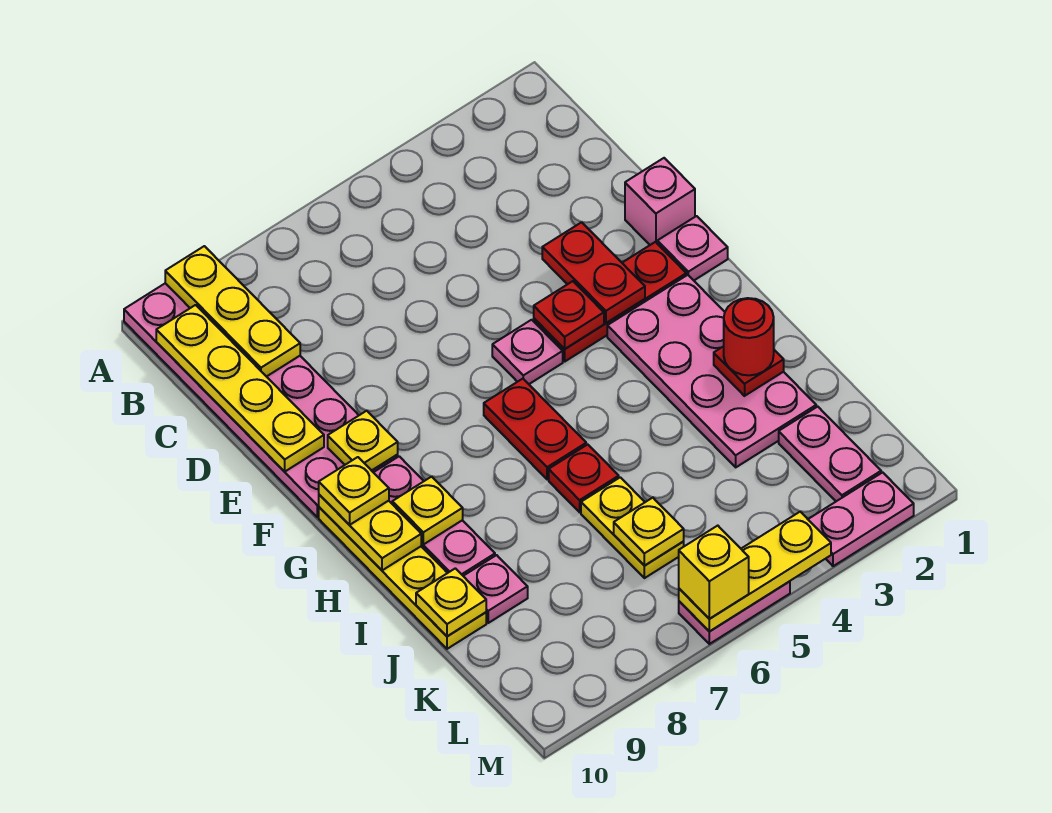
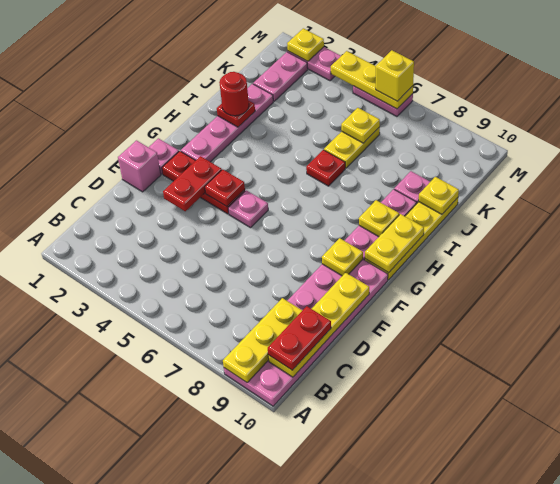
pink 2x4 plate [607,275,816,467] -> pink 1x4 plate [181,84,273,162]
red 1x2 plate [484,379,586,479] -> red 1x2 plate moved to [268,306,331,370]
yellow 1x1 plate [319,457,389,525] -> yellow 1x1 plate moved to [287,28,324,61]

